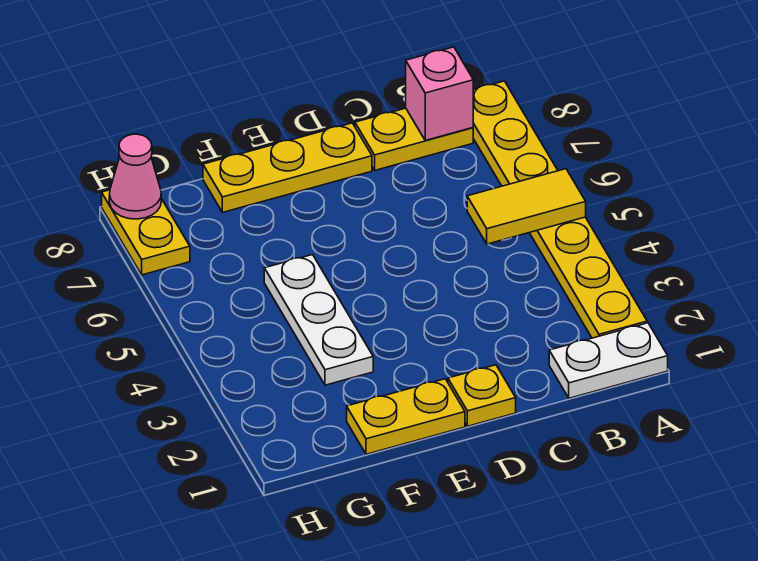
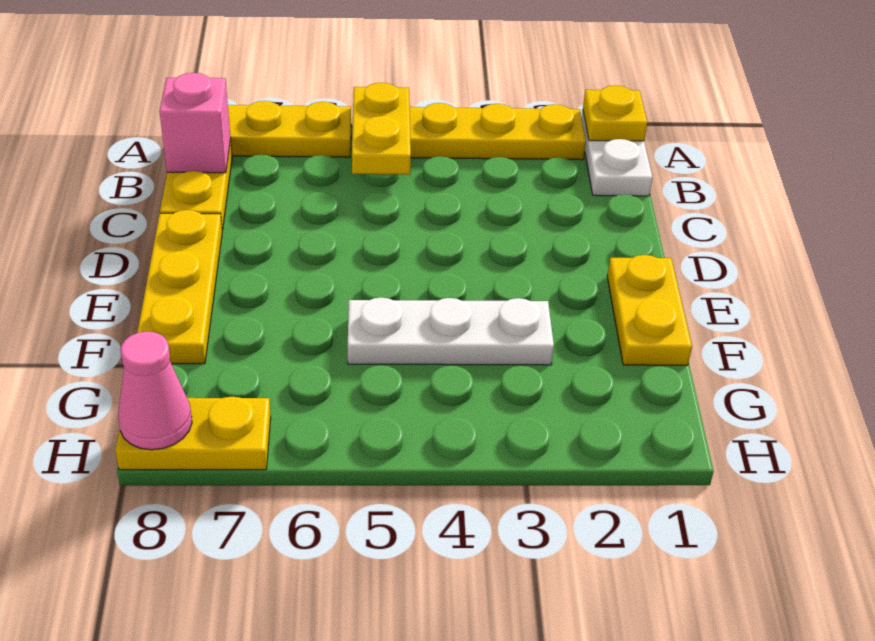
yellow 1x2 tile [467,169,586,244] -> yellow 1x2 plate [352,83,411,174]
yellow 1x1 plate [448,365,516,426] -> yellow 1x1 plate moved to [583,85,647,141]

